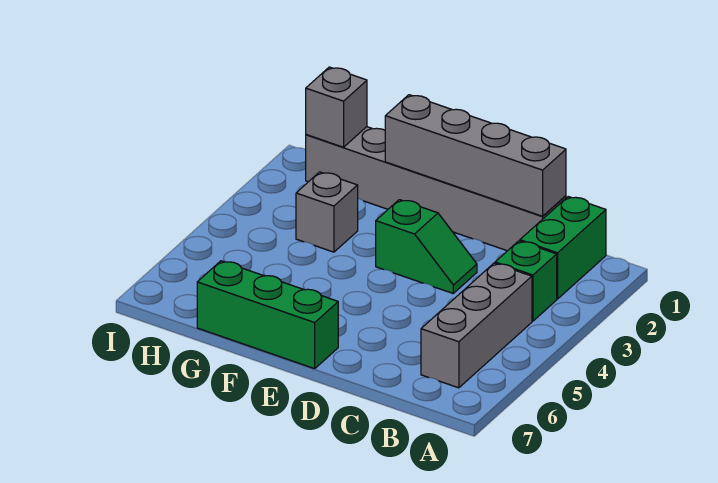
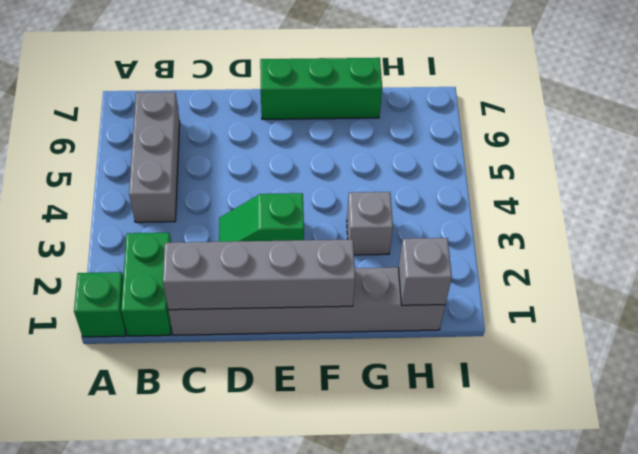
green 1x1 brick [495,241,557,321] -> green 1x1 brick moved to [74,272,126,337]

